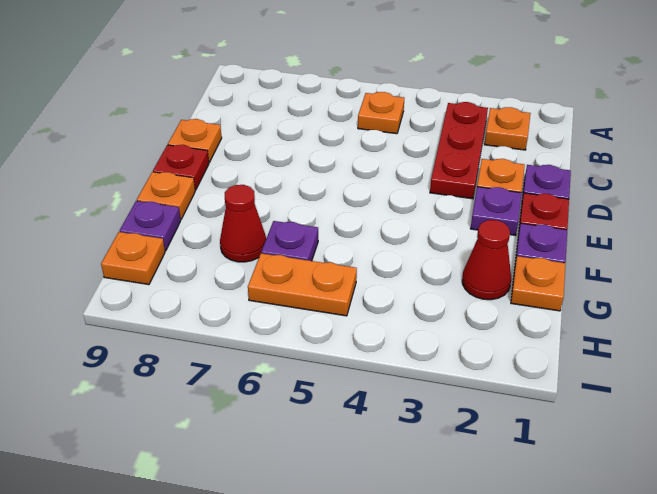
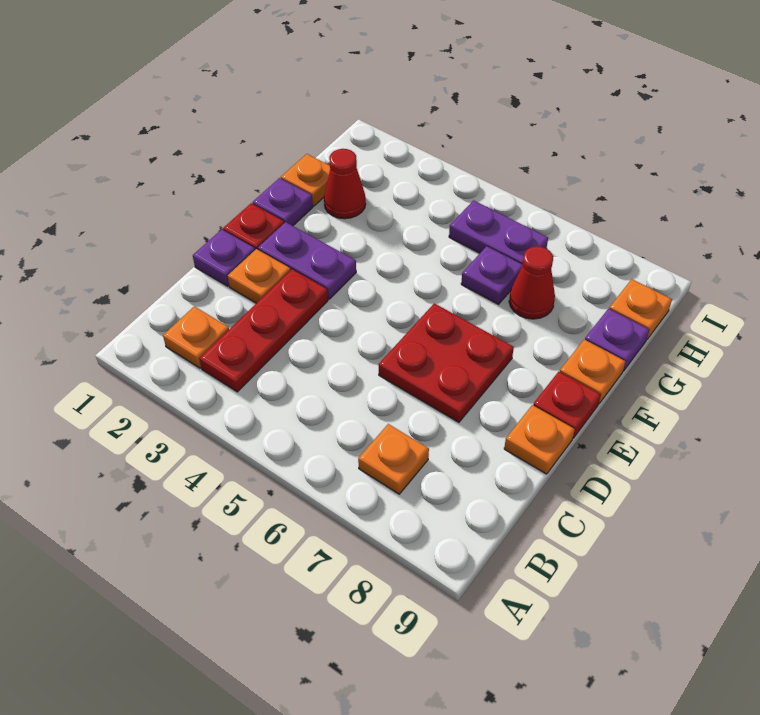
orange 1x1 plate [358,92,404,134] -> orange 1x1 plate moved to [358,424,429,494]
none -> red 2x2 plate [379,303,514,422]
purple 1x1 plate [471,187,522,235] -> purple 1x2 plate [258,222,356,299]
orange 1x2 plate [248,253,357,316] -> purple 1x2 plate [449,200,548,264]

